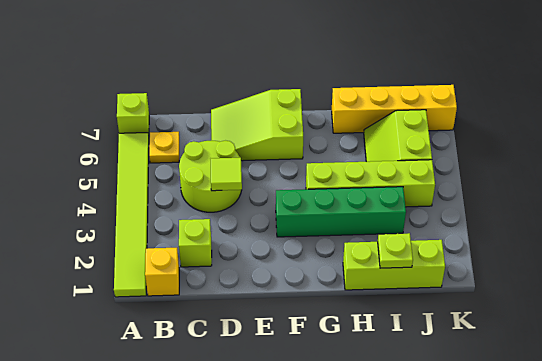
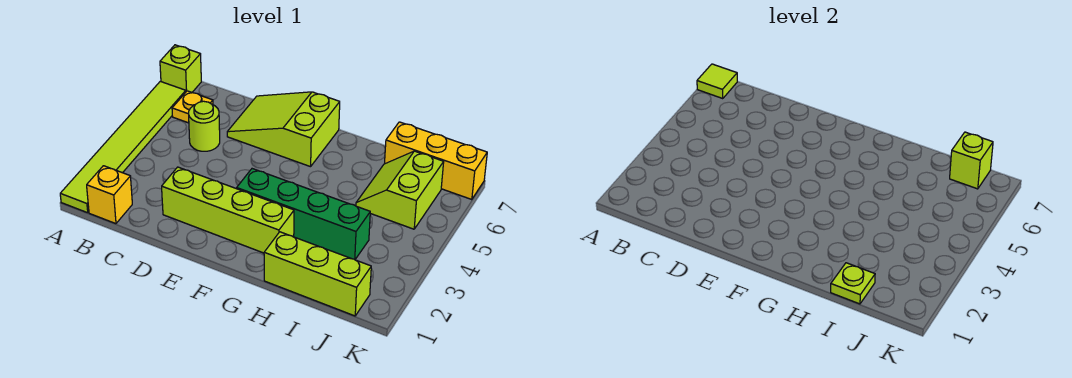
lime 1x1 brick [179,219,212,267] -> lime 1x1 brick moved to [950,132,993,189]
lime 2x2 round brick [179,141,242,212] -> lime 1x1 round brick [189,101,220,151]
lime 1x1 tile [211,158,242,191] -> lime 1x1 tile moved to [697,64,737,99]
lime 1x4 brick [306,160,435,207] -> lime 1x4 brick moved to [162,167,294,253]
yellow 1x4 brick [332,85,457,133] -> yellow 1x3 brick [385,122,487,200]

